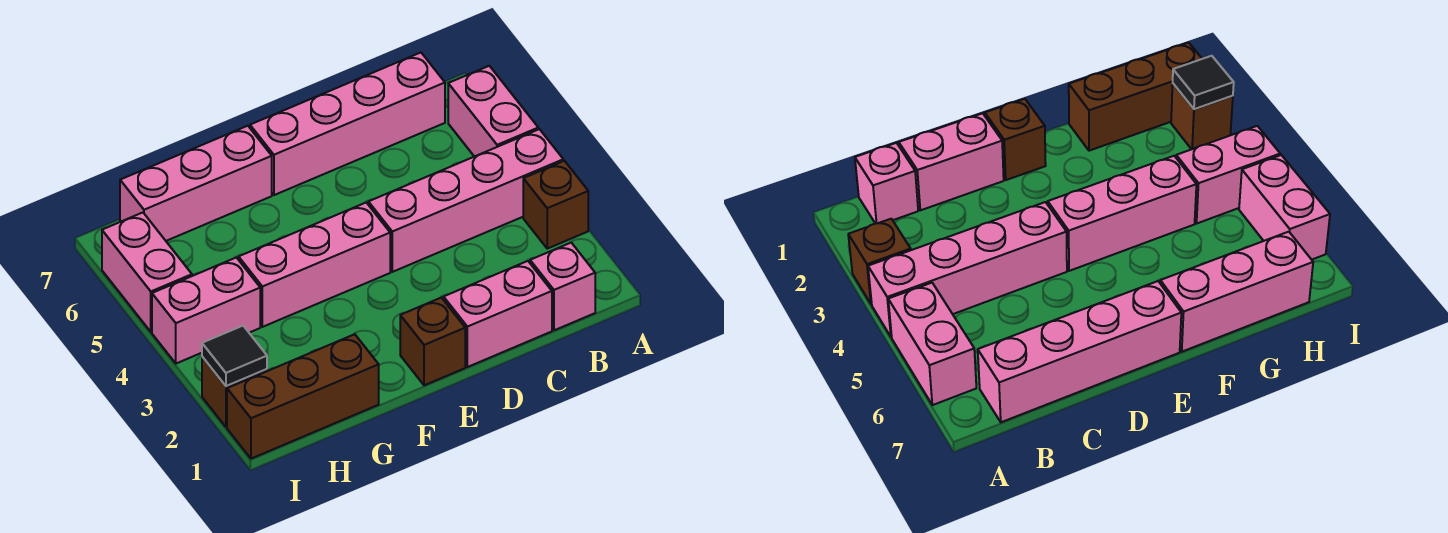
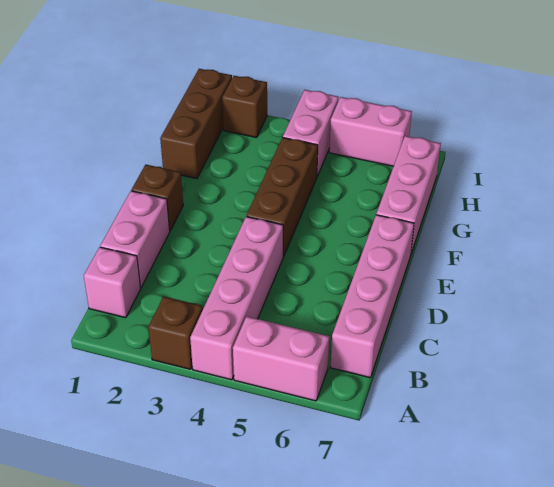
pink 1x3 brick [239,203,390,327] -> brown 1x3 brick [247,137,318,257]
black 1x1 tile [202,326,267,386] -> none

